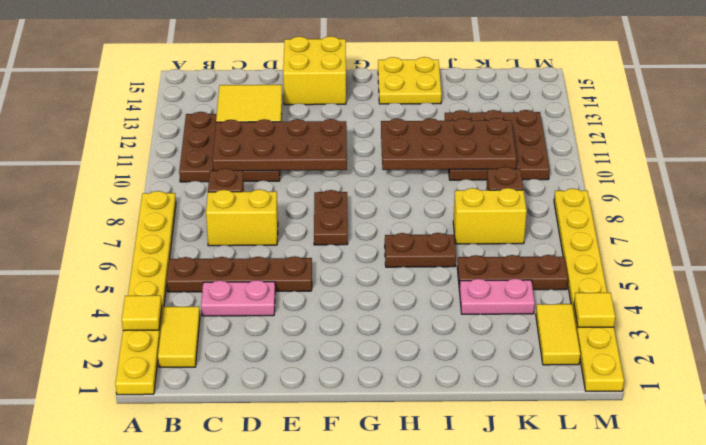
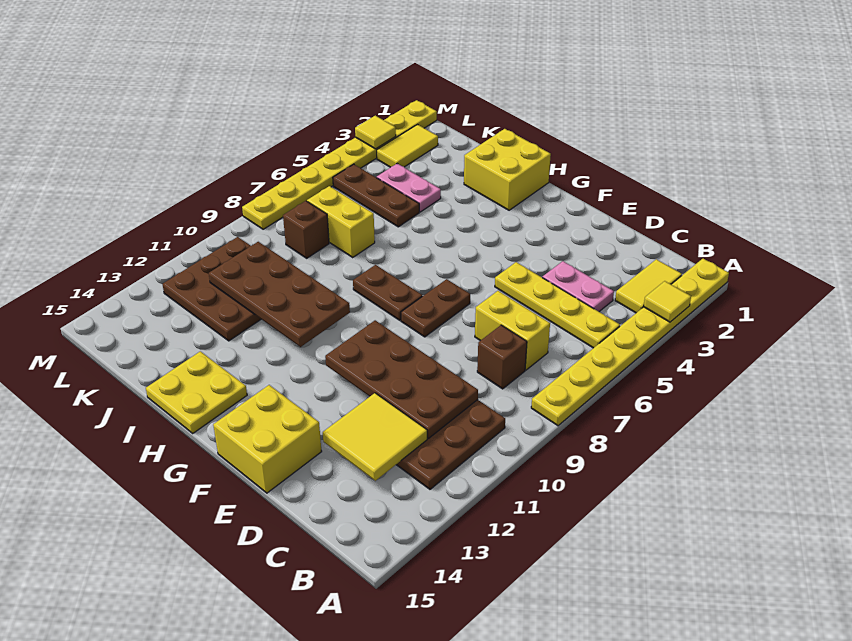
brown 1x4 plate [167,256,312,292] -> yellow 1x4 plate [495,262,620,348]
none -> yellow 2x2 brick [464,129,551,210]
brown 1x2 plate [385,233,456,267] -> brown 1x2 plate moved to [353,265,422,320]

